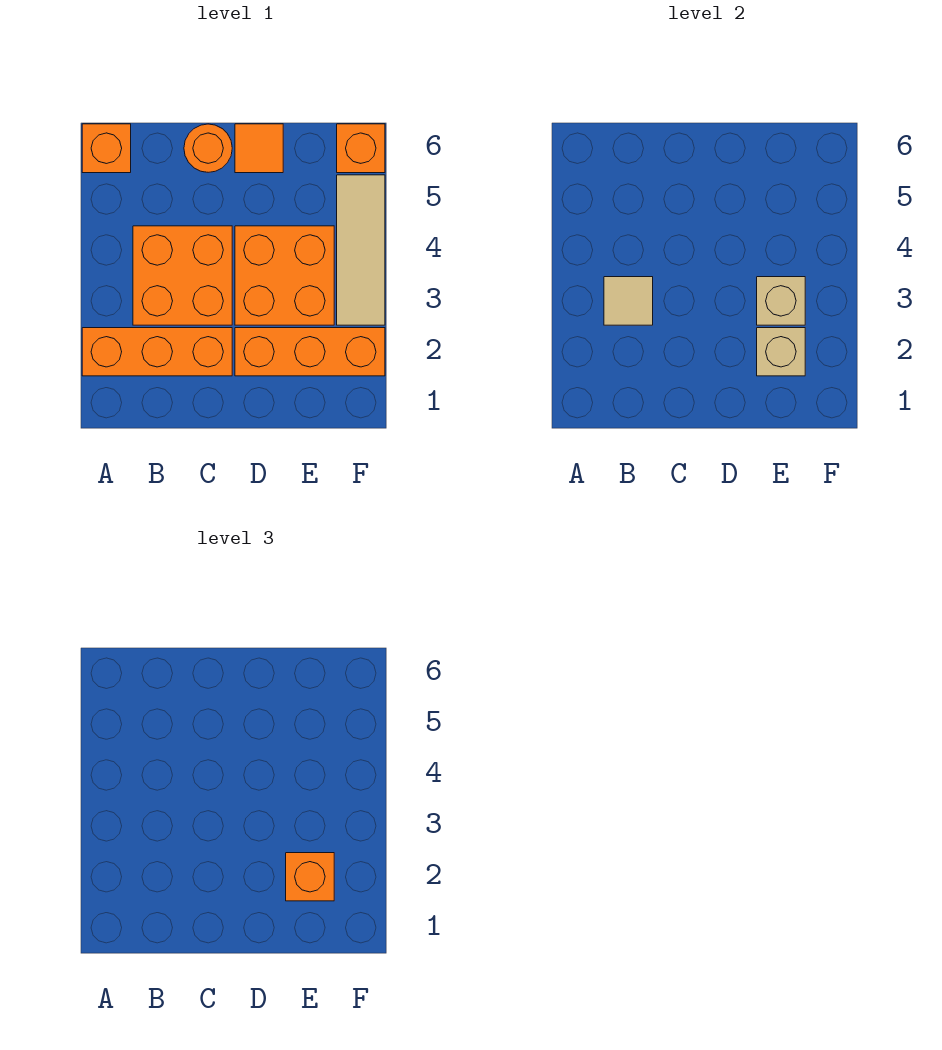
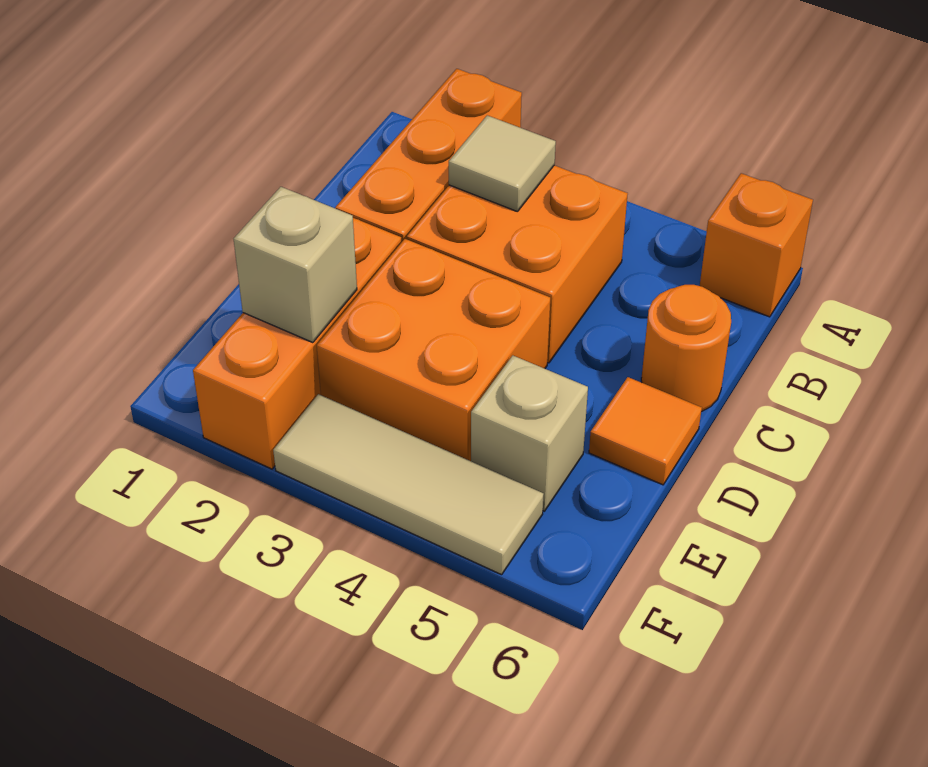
orange 1x1 brick [286,853,334,901] -> none
tan 1x1 brick [757,277,805,325] -> tan 1x1 brick moved to [471,356,588,511]
orange 1x1 brick [337,124,385,173] -> none

